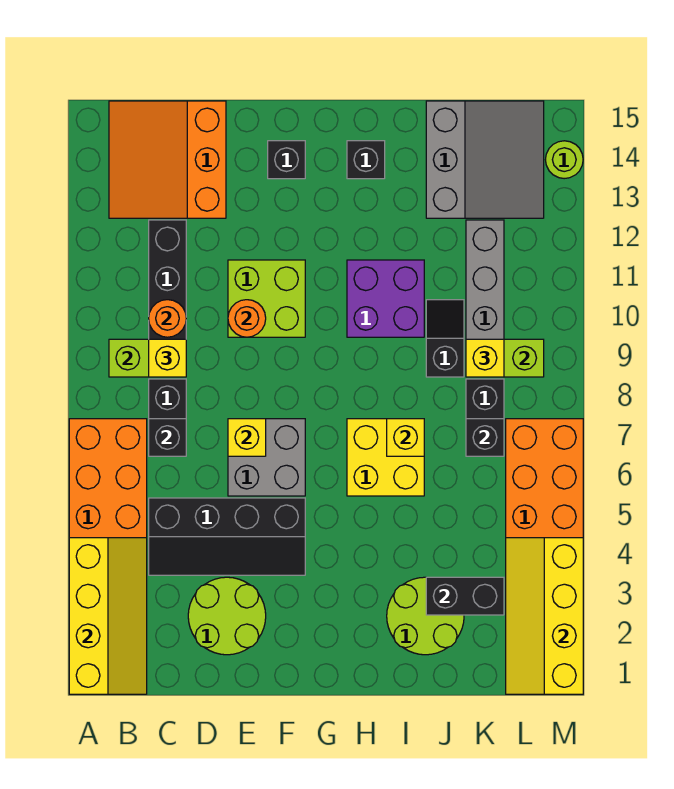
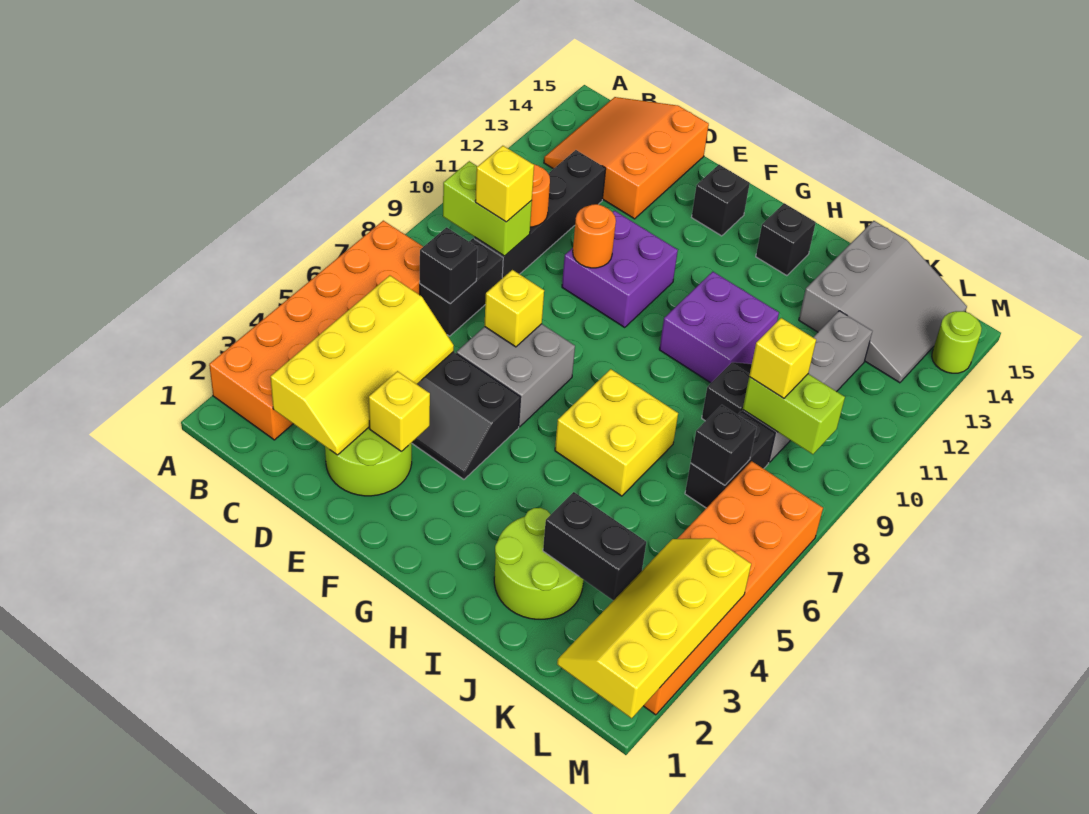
yellow 2x4 slope [69,538,147,694] -> yellow 2x4 slope moved to [270,275,454,455]
lime 2x2 brick [228,260,305,337] -> purple 2x2 brick [562,211,678,328]
yellow 1x1 brick [387,419,424,456] -> yellow 1x1 brick moved to [369,371,430,452]

